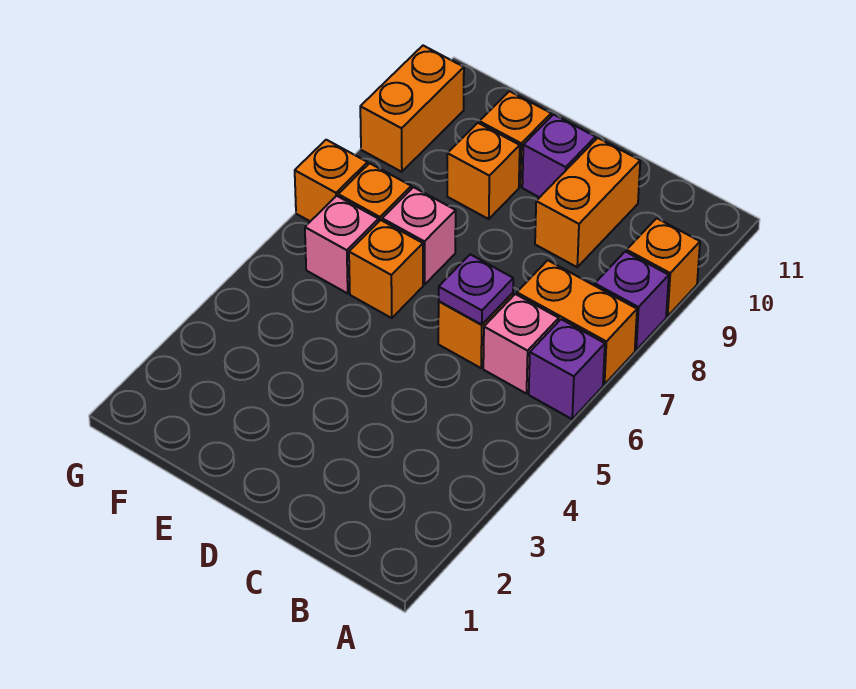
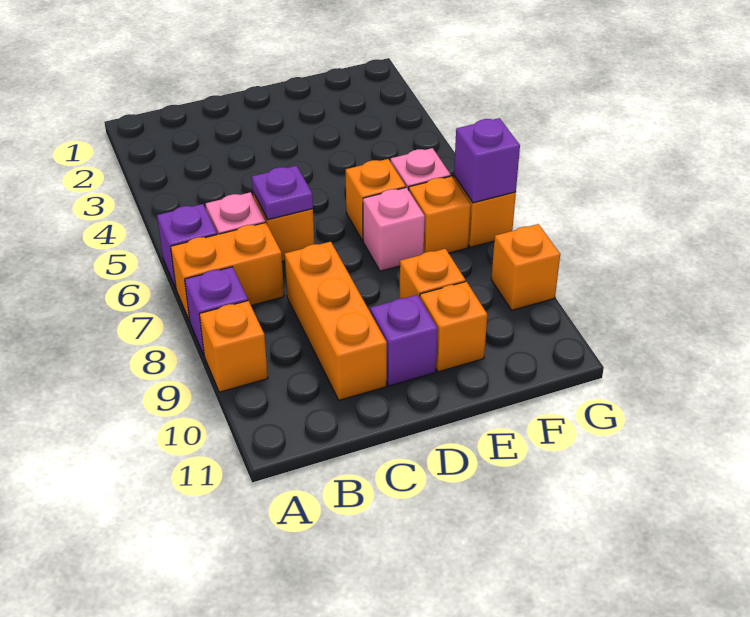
orange 1x2 brick [535,138,640,267] -> orange 1x3 brick [285,242,387,400]
none -> purple 1x1 brick [454,118,520,203]
orange 1x2 brick [360,46,464,172] -> orange 1x1 brick [491,224,560,310]

